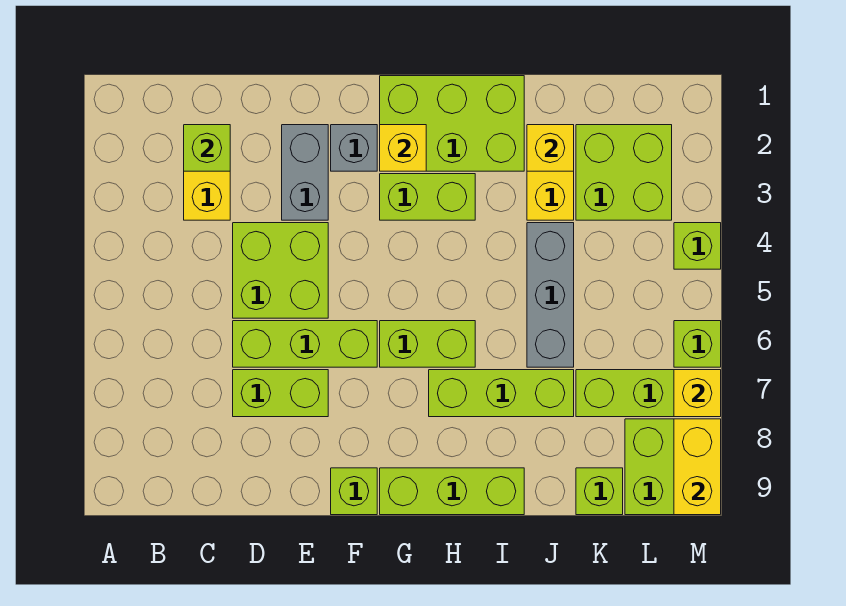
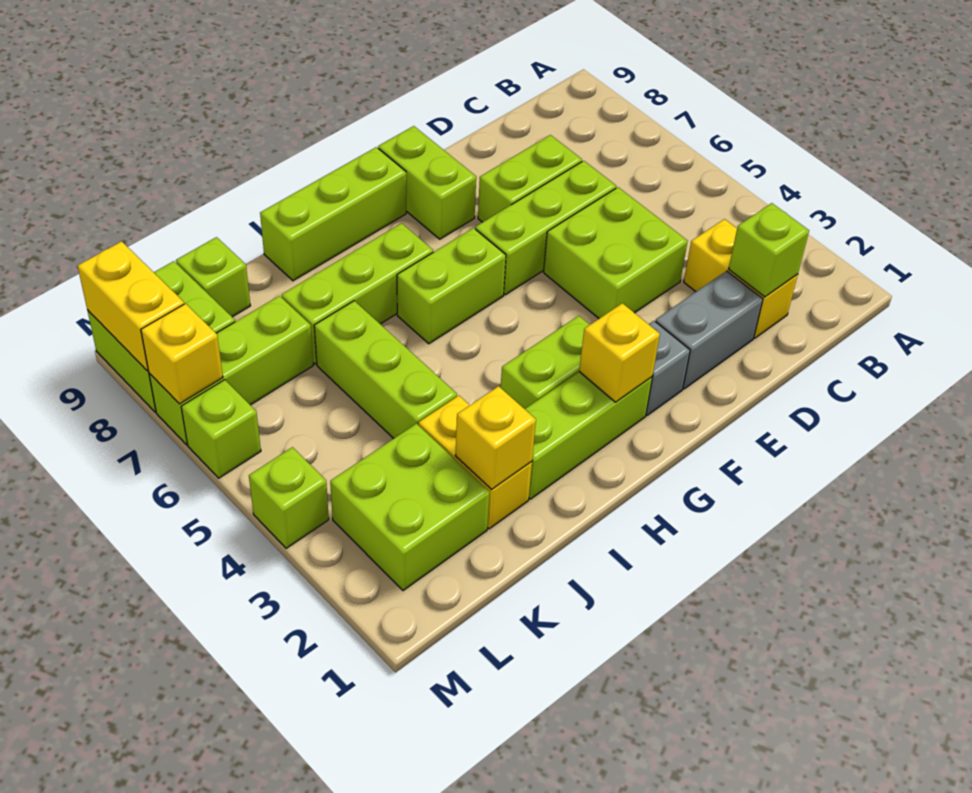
grey 1x2 brick [282,125,328,220] -> grey 1x2 brick turned to [655,271,763,389]
lime 1x1 brick [331,468,377,515] -> lime 1x2 brick [378,126,476,239]
lime 2x3 brick [380,76,524,171] -> lime 1x3 brick [525,372,652,499]
grey 1x3 brick [527,223,574,367] -> lime 1x3 brick [314,301,457,439]

